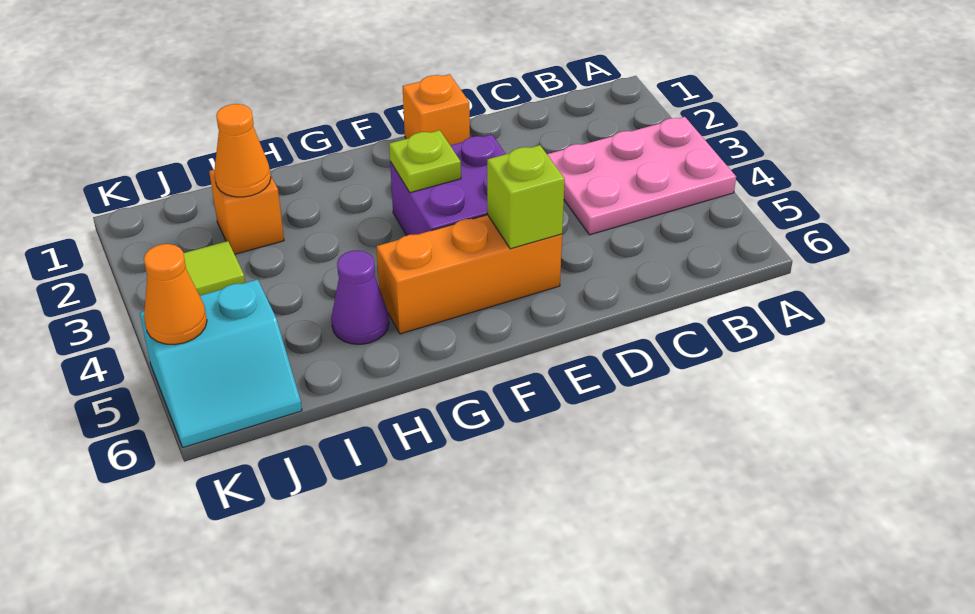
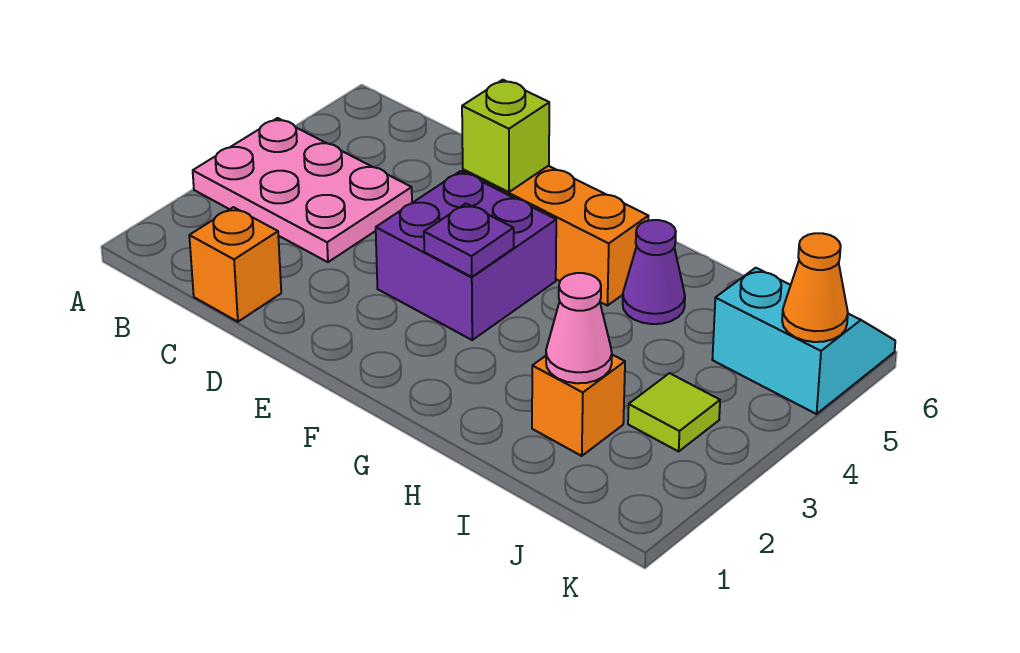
orange 1x1 brick [403,74,470,145] -> orange 1x1 brick moved to [189,207,281,322]
lime 1x1 plate [389,130,461,193] -> purple 1x1 plate [424,204,514,277]
orange 1x1 cone [214,104,271,197] -> pink 1x1 cone [546,273,612,383]

